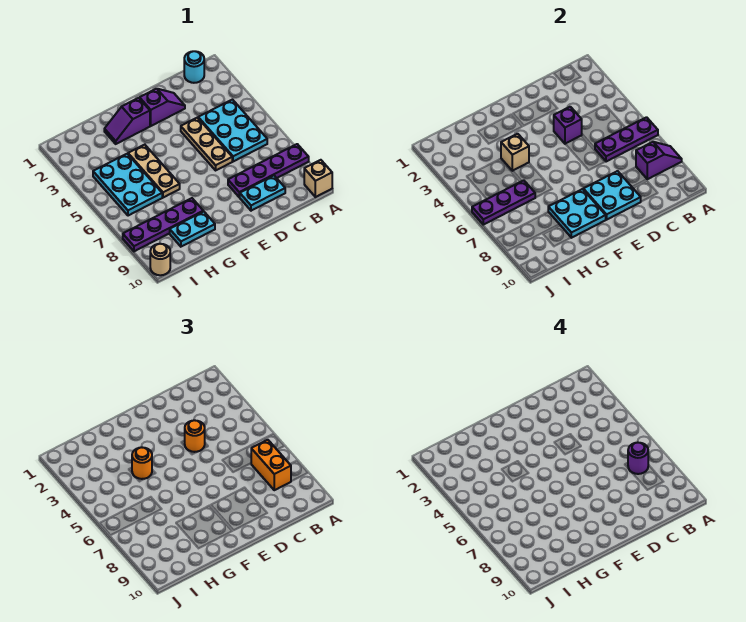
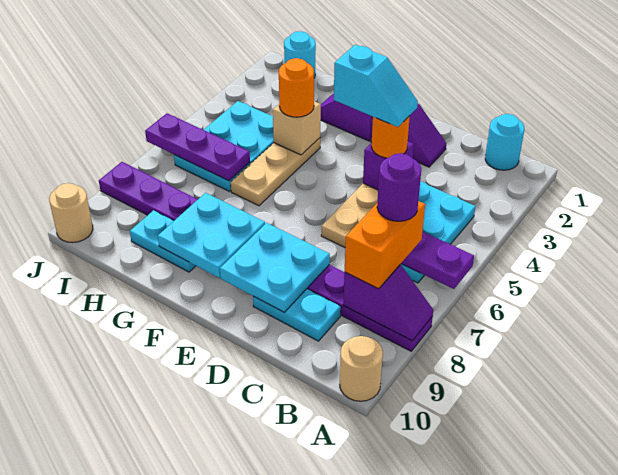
tan 1x1 brick [304,160,332,197] -> tan 1x1 round brick [340,336,383,401]
none -> cyan 1x2 slope [334,45,418,127]
none -> cyan 1x1 round brick [284,31,316,78]

